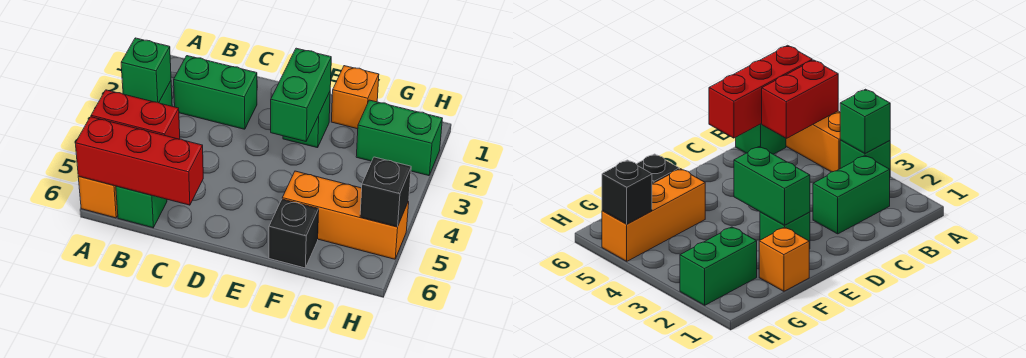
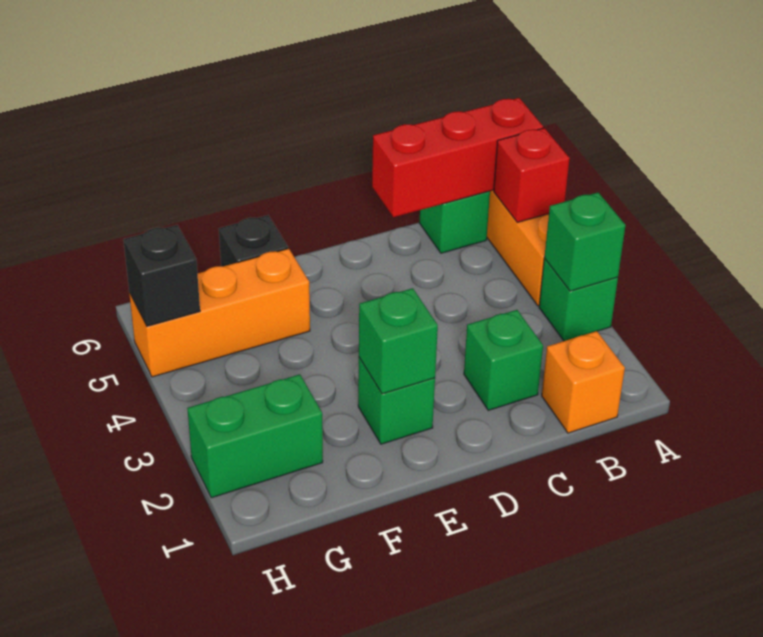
red 1x2 brick [91,90,180,139] -> red 1x1 brick [494,128,570,222]
green 1x2 brick [174,56,257,129] -> green 1x1 brick [464,310,543,410]
green 1x2 brick [271,48,331,141] -> green 1x1 brick [359,288,438,394]
orange 1x1 brick [331,66,379,129] -> orange 1x1 brick moved to [542,331,625,433]

